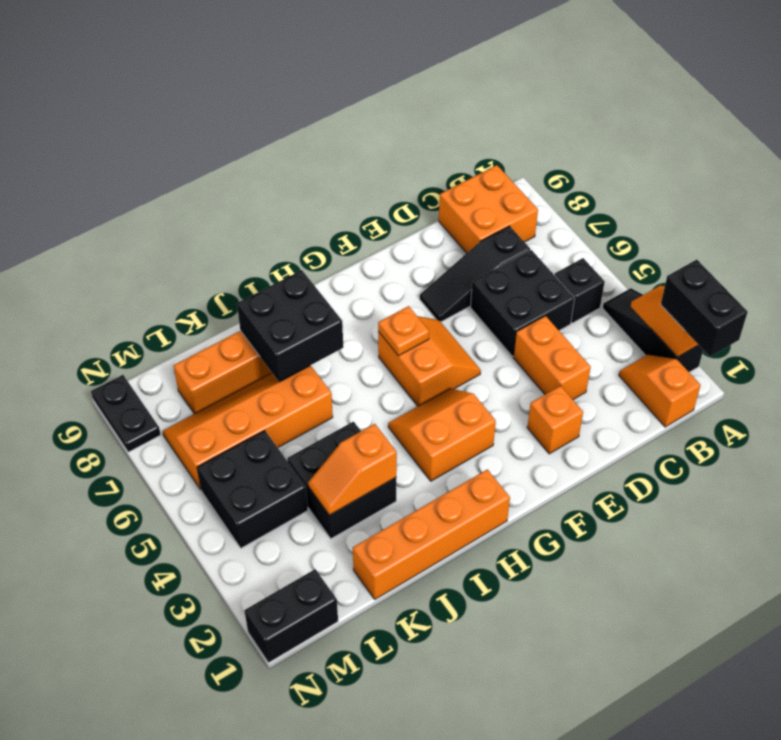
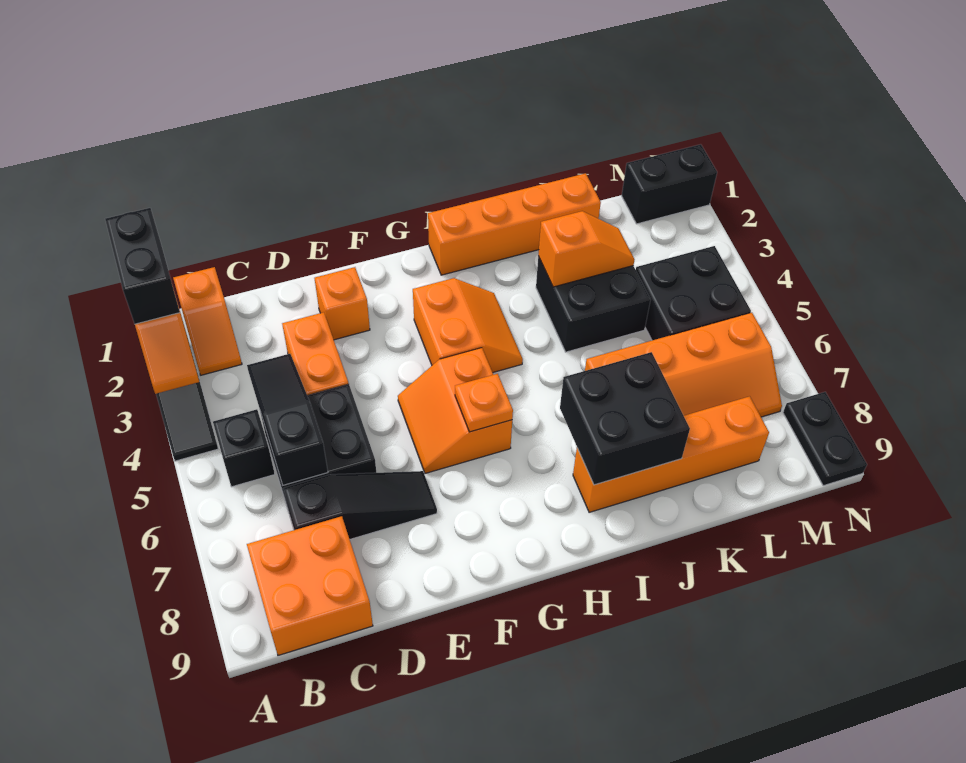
none -> black 1x3 slope [247,354,328,485]
orange 2x2 slope [388,388,496,481] -> orange 2x2 slope turned to [413,278,523,373]

